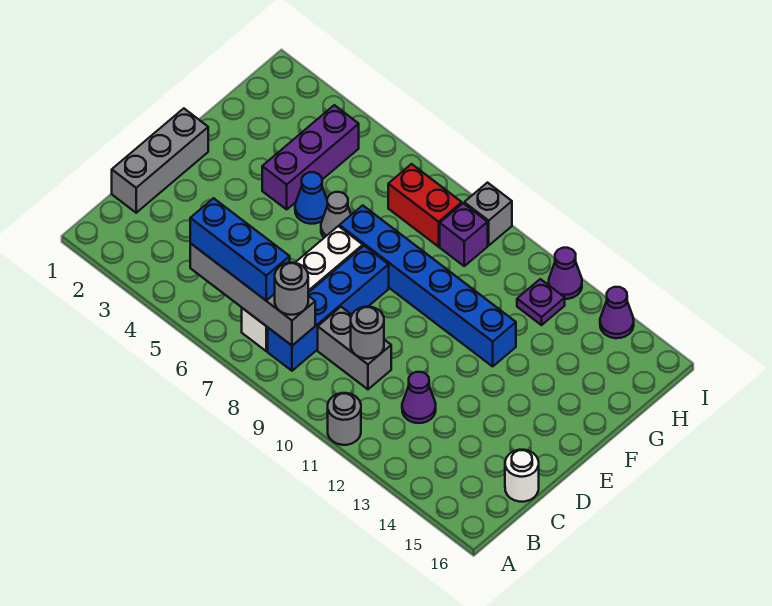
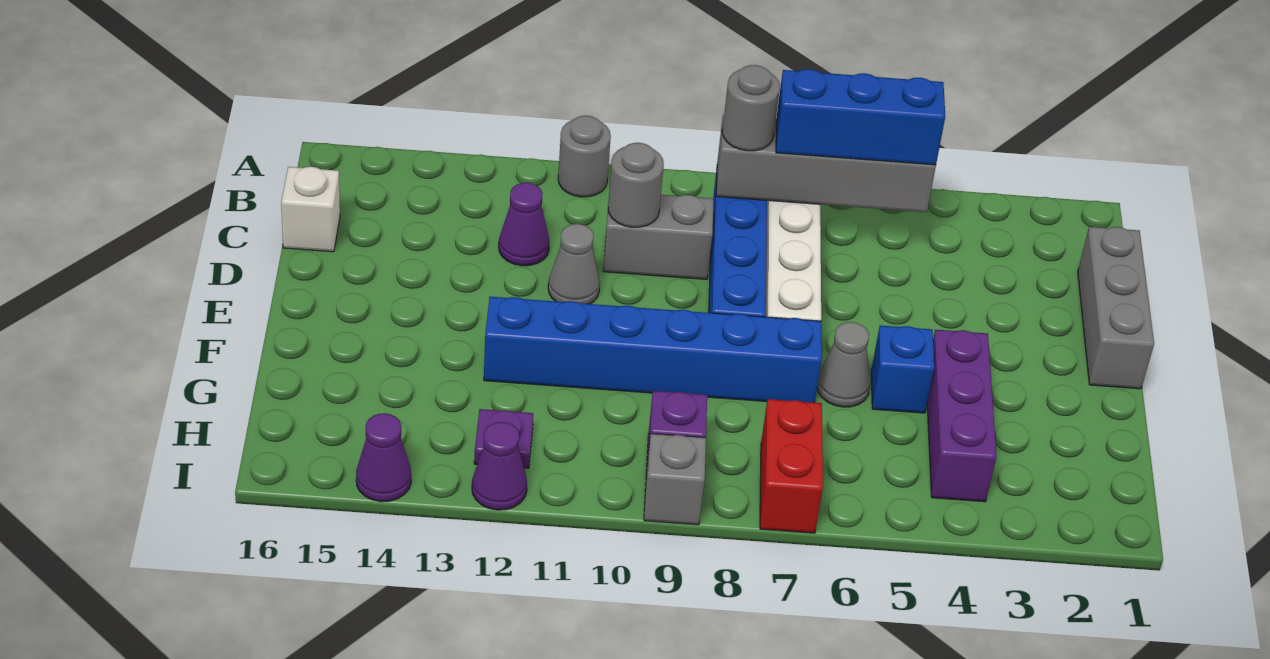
white 1x1 round brick [505,450,539,502] -> white 1x1 brick [281,167,340,252]
none -> grey 1x1 cone [548,224,600,304]
blue 1x1 cone [295,172,327,224] -> blue 1x1 brick [871,326,934,413]
red 1x2 brick [388,164,462,247] -> red 1x2 brick turned to [760,399,823,533]

